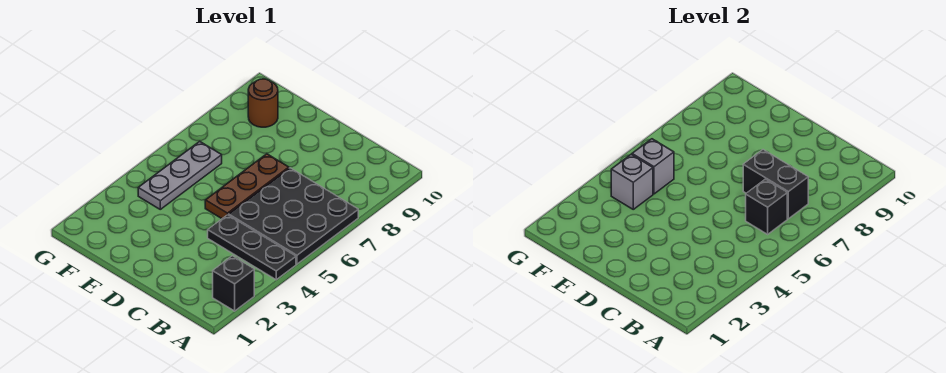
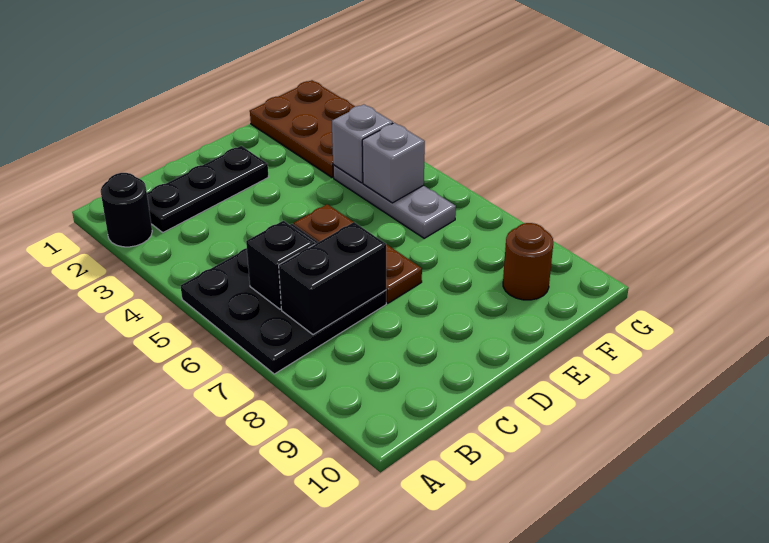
black 1x1 brick [213,256,254,311] -> black 1x1 round brick [101,173,152,247]
black 1x3 plate [208,215,296,280] -> black 1x3 plate moved to [147,146,268,232]
none -> brown 2x3 plate [250,80,355,178]

